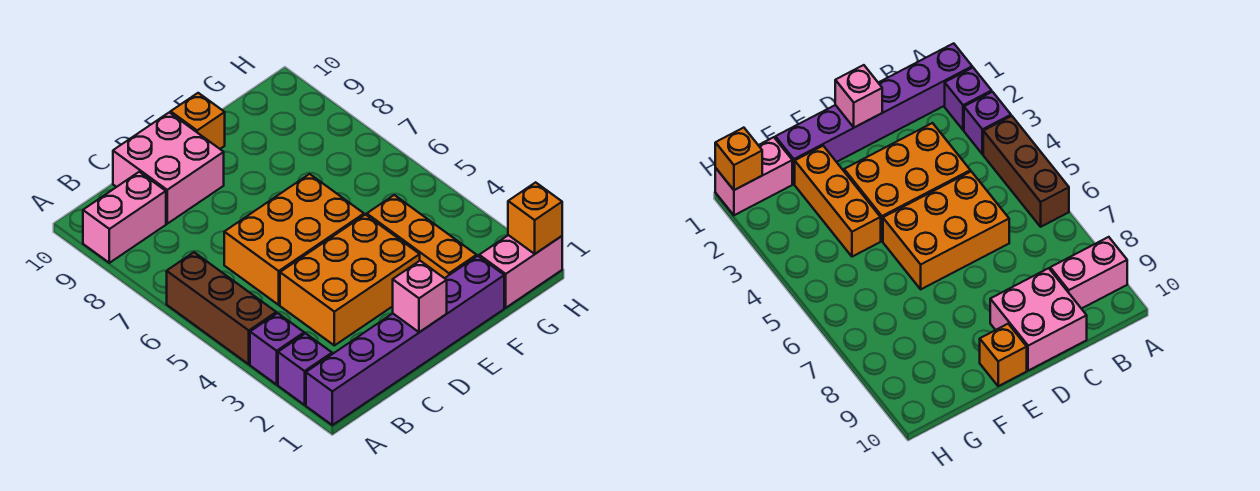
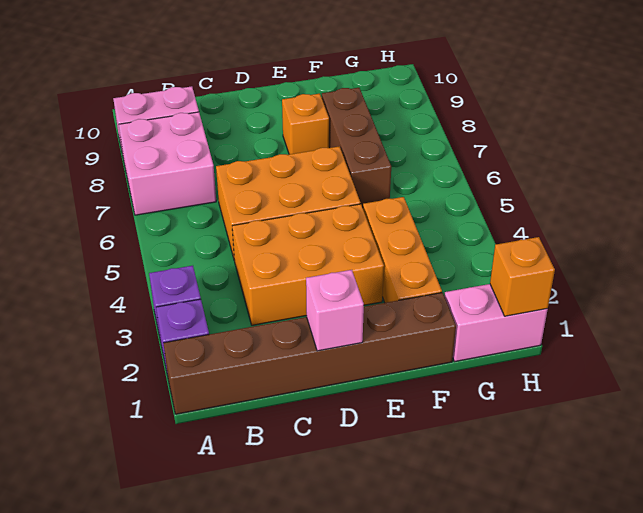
purple 1x6 brick [306,256,504,425] -> brown 1x6 brick [163,293,456,414]
brown 1x3 brick [167,252,276,364] -> brown 1x3 brick moved to [322,88,391,208]
pink 2x2 brick [113,112,224,224] -> pink 2x2 brick moved to [119,112,216,215]
orange 1x1 brick [171,93,225,149] -> orange 1x1 brick moved to [282,94,329,154]

